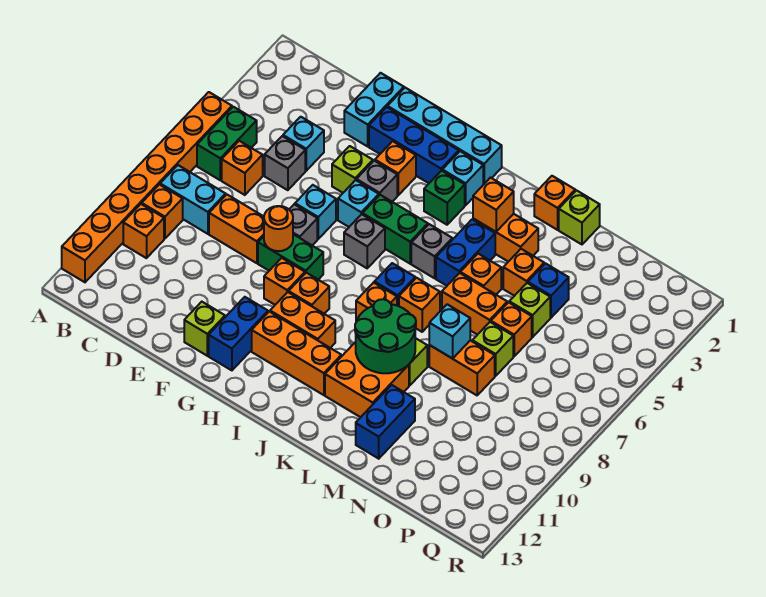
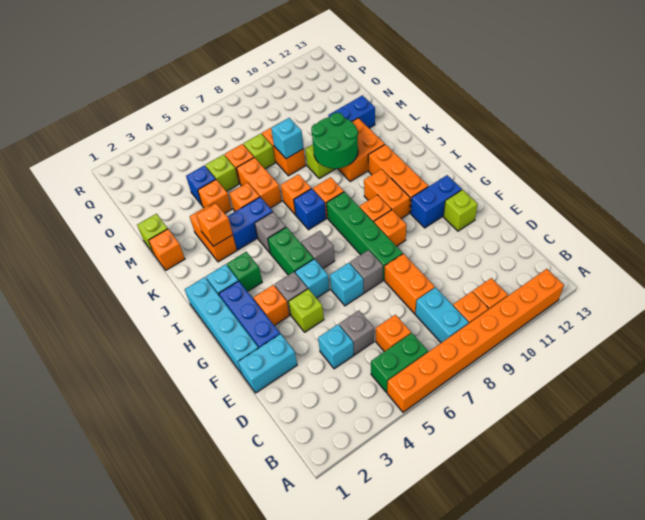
green 1x2 brick [258,234,323,280] -> green 1x4 brick [326,192,403,280]
orange 1x1 round brick [264,206,293,251] -> none

